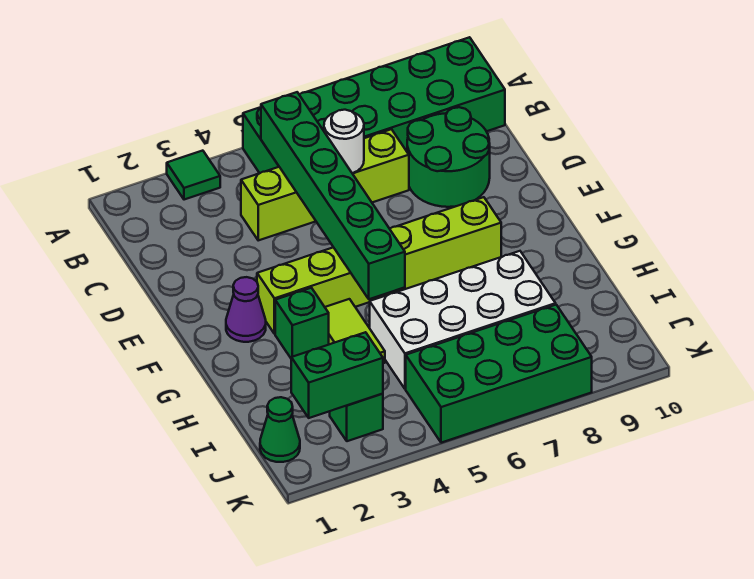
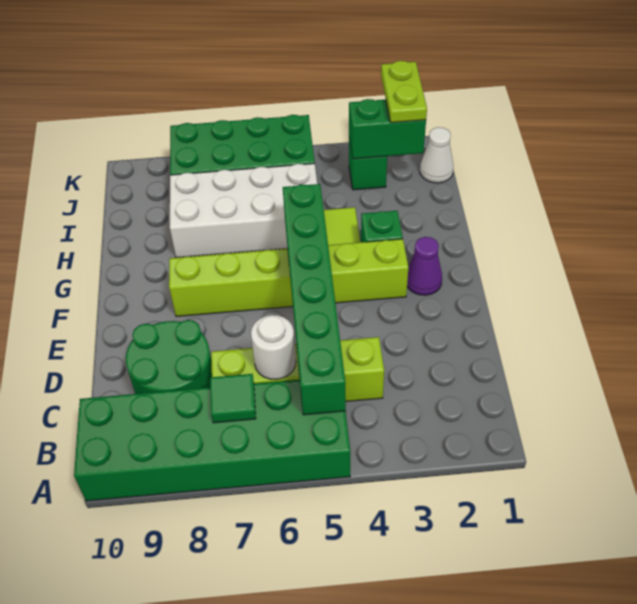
green 1x1 tile [167,151,220,200] -> green 1x1 tile moved to [210,374,256,423]
green 1x1 cone [260,397,300,462] -> white 1x1 cone [420,127,453,183]
none -> lime 1x2 plate [381,61,427,123]

